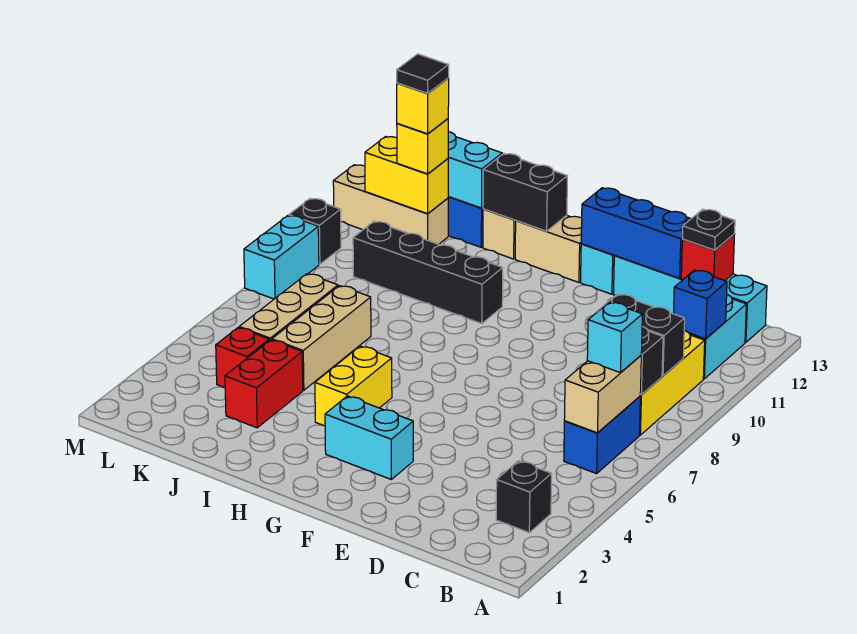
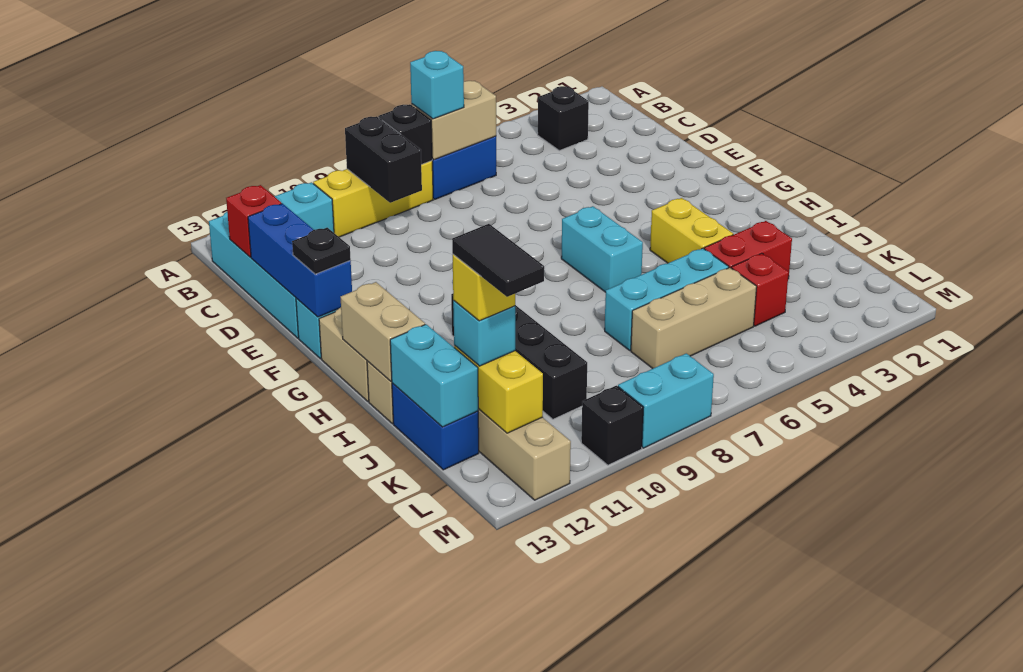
blue 1x1 brick [674,270,727,339] -> none
black 1x1 plate [682,209,735,250] -> black 1x1 plate moved to [292,228,351,274]
cyan 1x2 brick [325,396,413,479] -> cyan 1x2 brick moved to [561,206,643,292]
yellow 1x2 brick [315,346,392,426] -> yellow 1x2 brick turned to [650,198,733,263]
black 1x2 brick [483,154,567,231] -> tan 1x2 brick [341,282,425,381]
tan 1x3 brick [272,286,371,390] -> cyan 1x3 brick [605,248,729,350]
yellow 1x1 brick [397,119,448,174] -> cyan 1x1 brick [453,301,515,366]
black 1x1 tile [397,54,449,93] -> black 1x2 tile [452,224,544,297]

